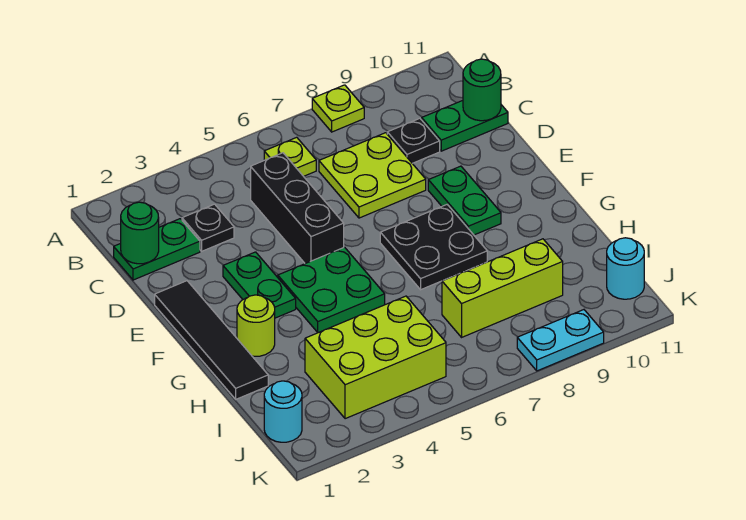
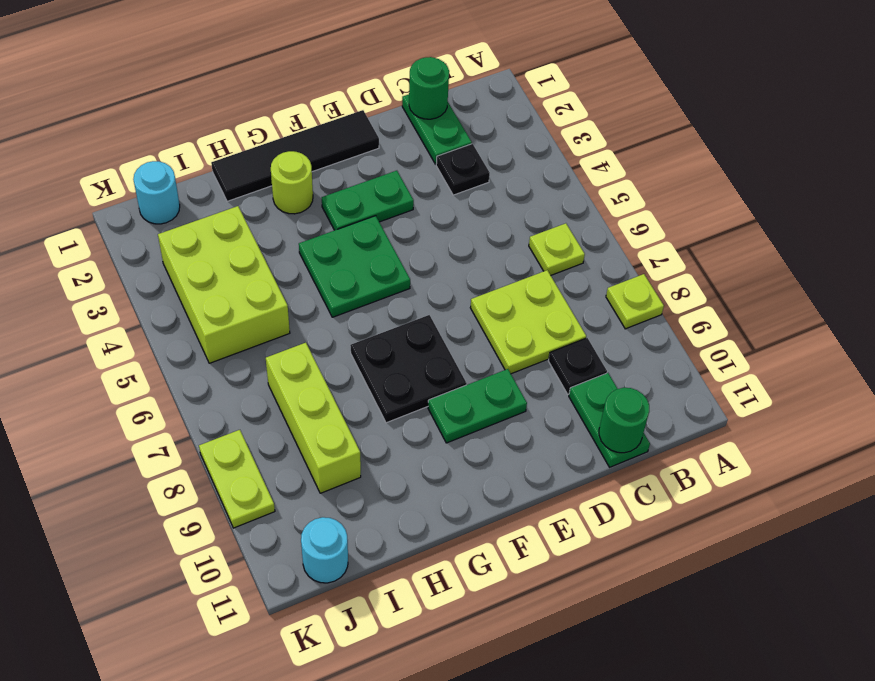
black 1x3 brick [251,153,344,264] -> none
cyan 1x2 plate [517,310,604,371] -> lime 1x2 plate [199,430,275,528]

